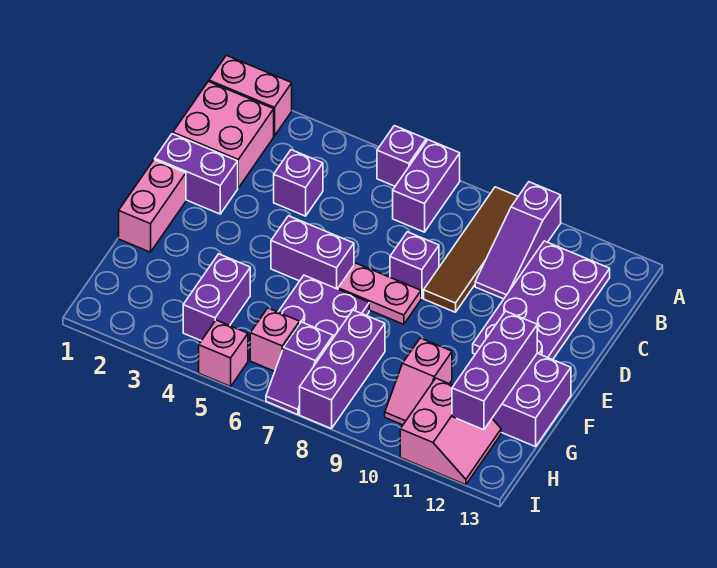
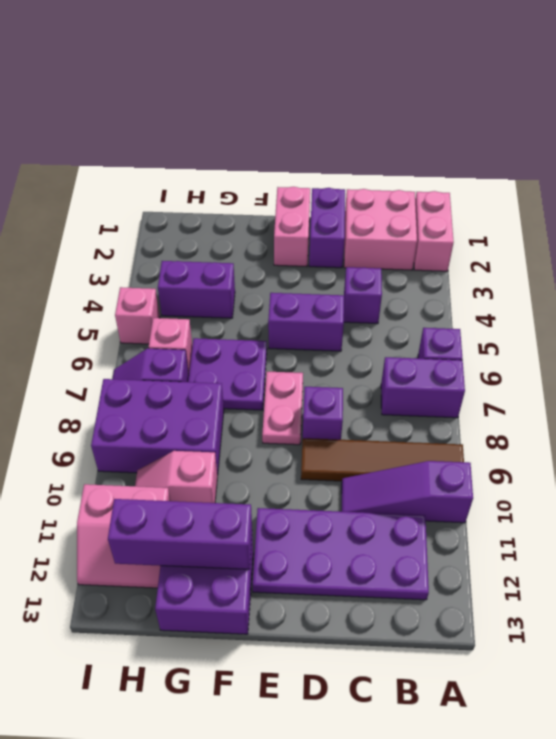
pink 1x2 brick [119,160,186,252] -> pink 1x2 brick turned to [274,187,310,267]
purple 1x2 brick [271,216,354,289] -> purple 1x2 brick turned to [268,293,344,351]
purple 1x3 brick [300,310,385,429] -> purple 2x3 brick [91,379,224,476]

